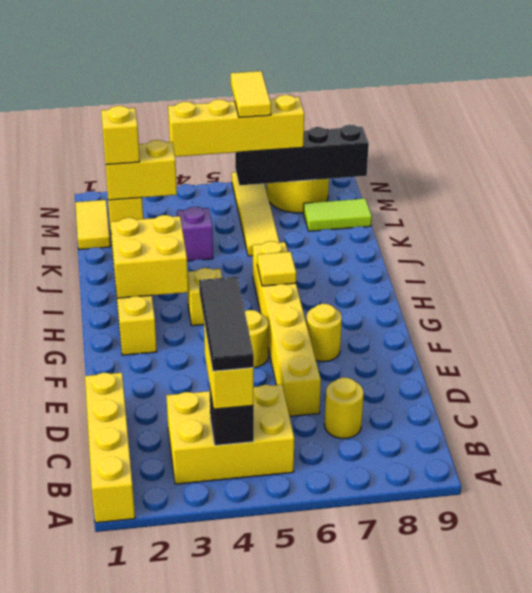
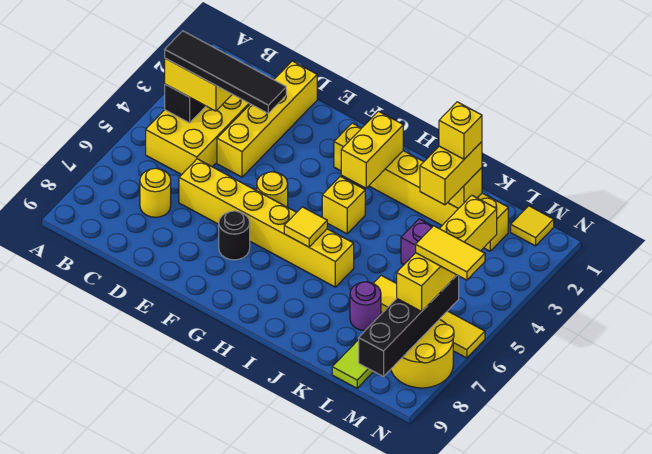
yellow 1x4 brick [85,373,135,523] -> yellow 1x4 brick turned to [217,61,317,177]
black 1x3 tile [199,277,254,371] -> black 1x4 tile [165,31,286,113]
yellow 1x1 round brick [306,304,342,361] -> black 1x1 round brick [219,211,250,260]
yellow 2x2 brick [111,215,188,298] -> yellow 1x2 brick [341,111,403,188]
none -> purple 1x1 round brick [350,282,381,331]
yellow 1x2 tile [75,200,110,250] -> yellow 1x1 tile [511,206,554,246]

